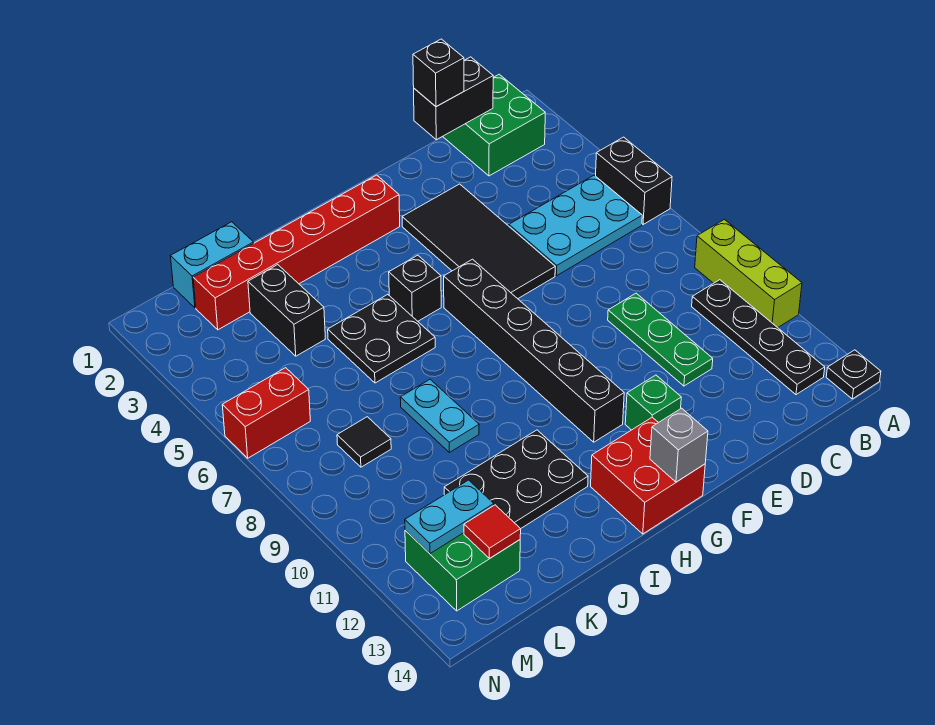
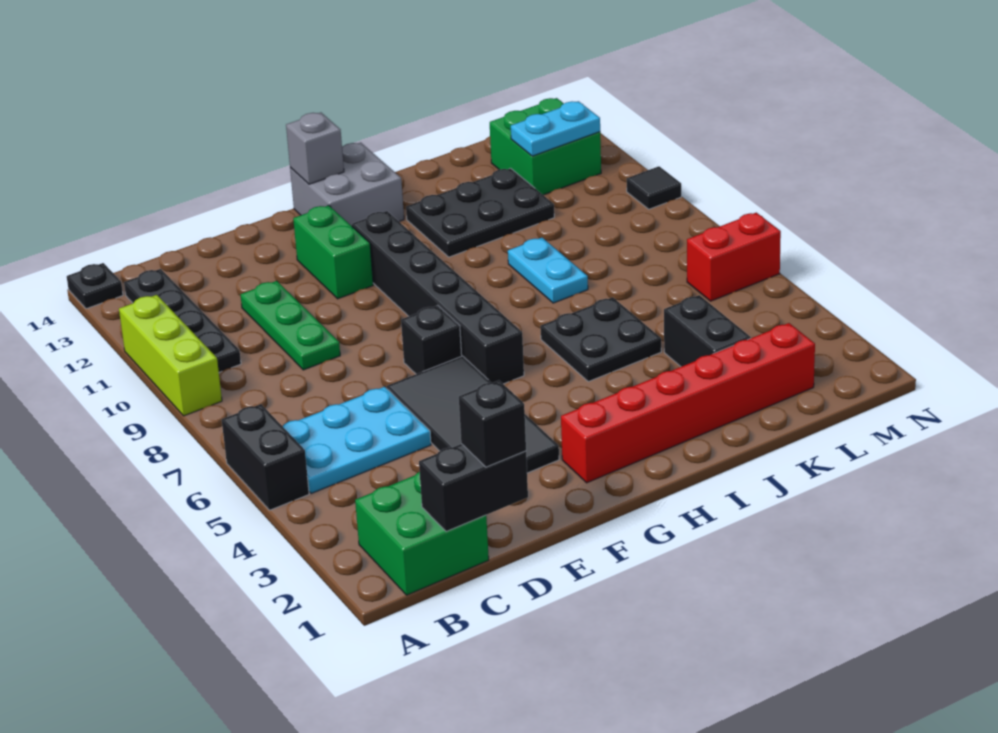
green 1x1 brick [625,375,681,430] -> green 1x2 brick [293,205,373,299]
red 2x2 brick [591,417,705,534] -> grey 2x2 brick [290,143,404,226]
black 1x1 brick [389,255,441,321] -> black 1x1 brick moved to [401,305,462,374]
cyan 1x2 brick [171,222,254,308] -> none
black 1x1 tile [337,417,391,467] -> black 1x1 tile moved to [626,166,681,209]
red 1x1 tile [464,505,521,558] -> none

